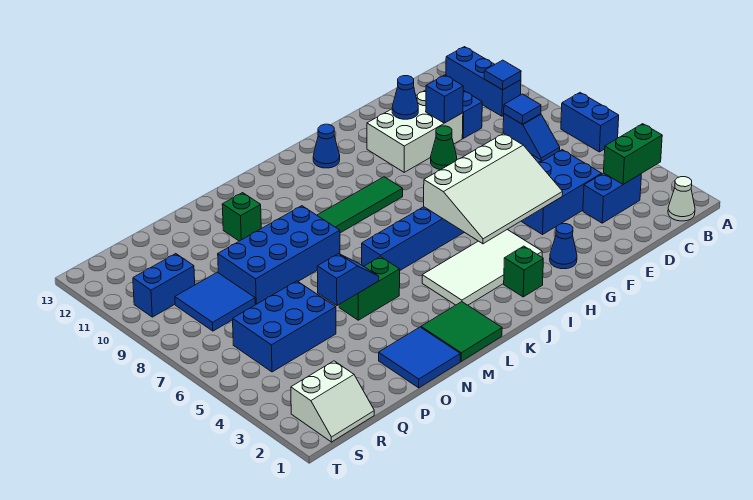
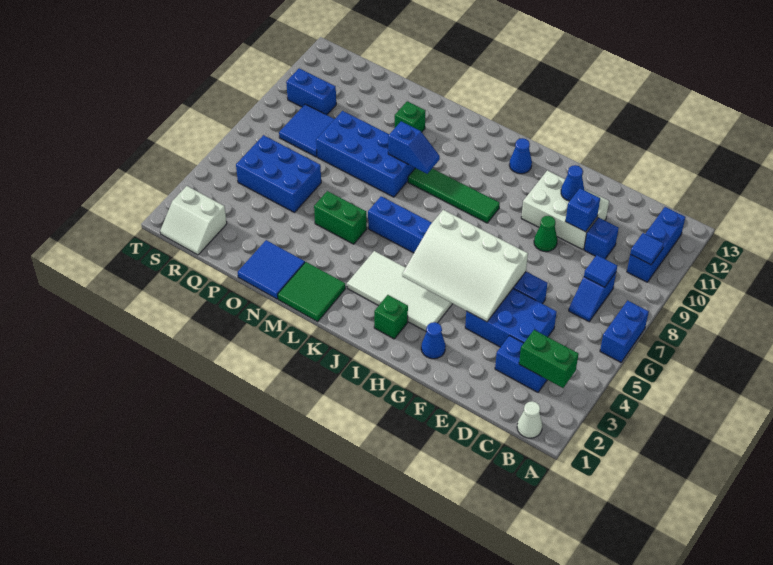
blue 1x2 slope [317,254,379,306] -> blue 1x2 slope moved to [388,121,440,174]

